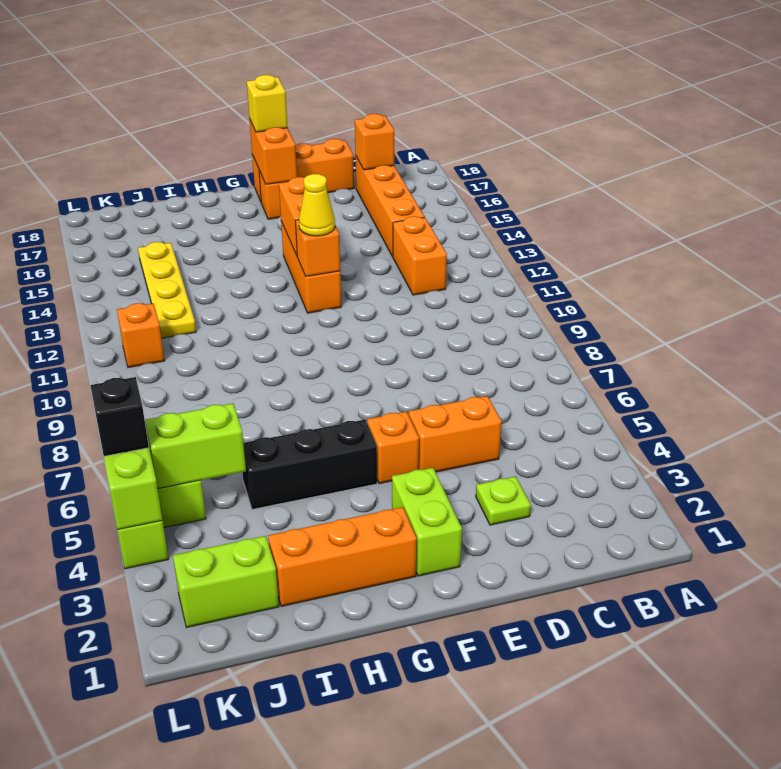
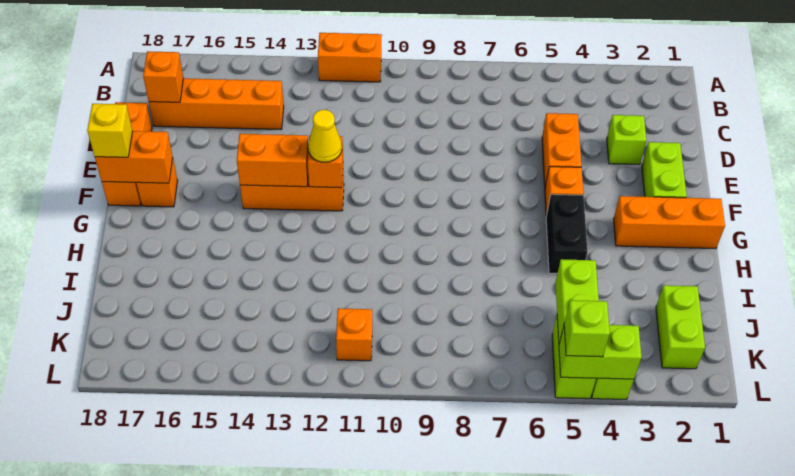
orange 1x2 brick [392,216,447,295] -> orange 1x2 brick moved to [318,33,382,82]
lime 1x1 plate [476,476,531,525] -> lime 1x1 brick [607,115,647,165]
lime 1x2 brick [392,468,462,576] -> lime 1x2 brick turned to [642,142,687,198]
orange 1x3 brick [268,507,417,606] -> orange 1x3 brick turned to [614,196,725,249]
black 1x3 brick [243,420,377,510] -> black 1x2 brick [546,194,587,273]
yellow 1x4 plate [138,242,196,338] -> none
black 1x1 brick [90,377,149,456] -> lime 1x1 brick [564,300,610,357]

